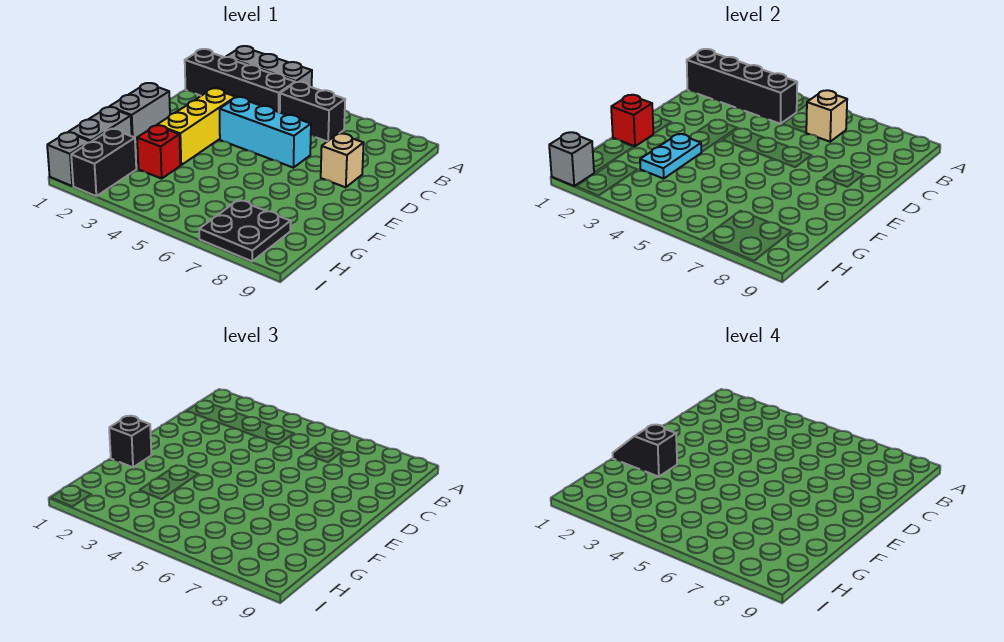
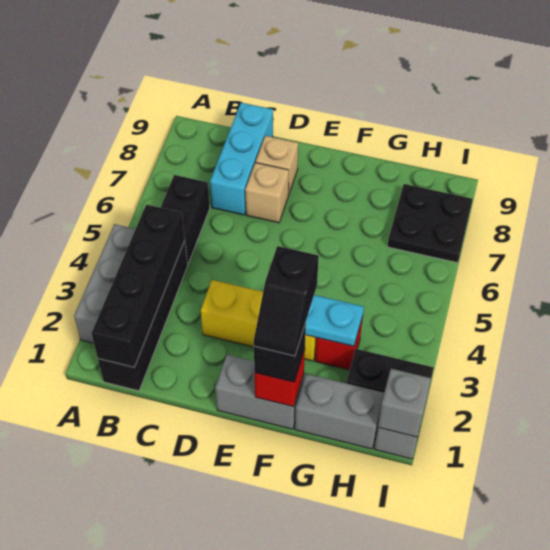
tan 1x1 brick [806,90,847,142] -> tan 1x1 brick moved to [245,163,289,223]
cyan 1x3 brick [220,97,311,168] -> cyan 1x3 brick moved to [210,103,273,215]

